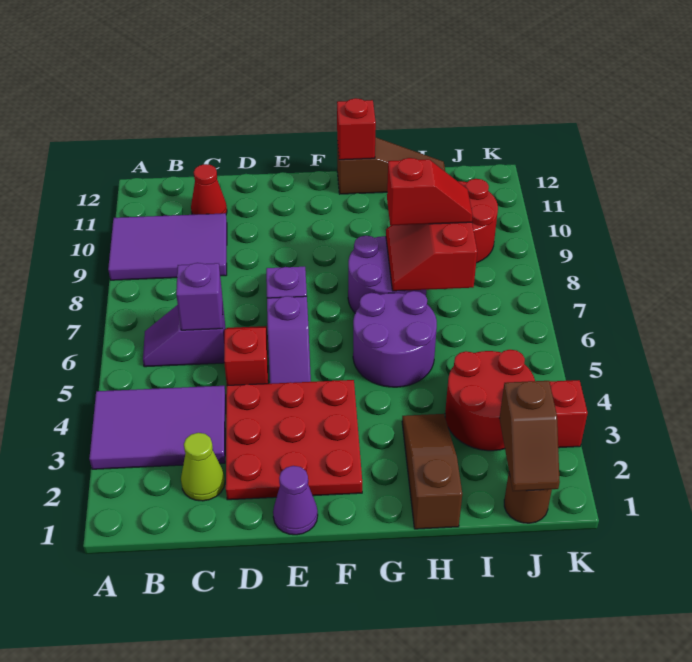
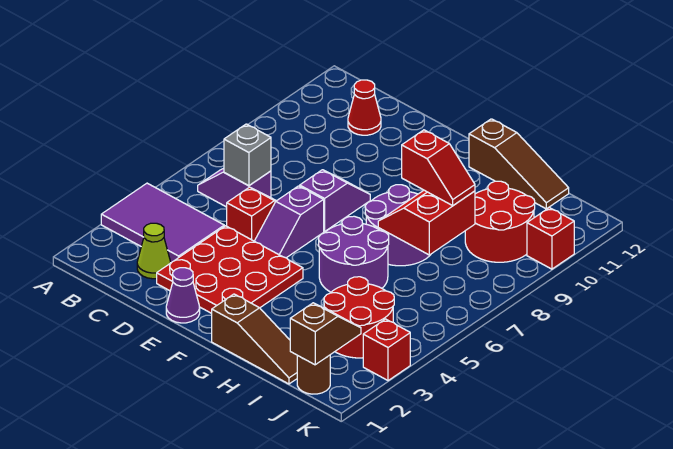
purple 2x3 tile [108,213,227,280] -> none
purple 1x1 brick [176,263,223,330] -> grey 1x1 brick [224,124,271,186]
red 1x1 brick [337,98,376,160] -> red 1x1 brick moved to [527,208,574,269]
brown 1x3 slope [402,414,462,529] -> brown 1x3 slope turned to [212,294,297,384]
brown 1x2 slope [499,381,560,491] -> brown 1x2 slope turned to [290,303,361,365]

